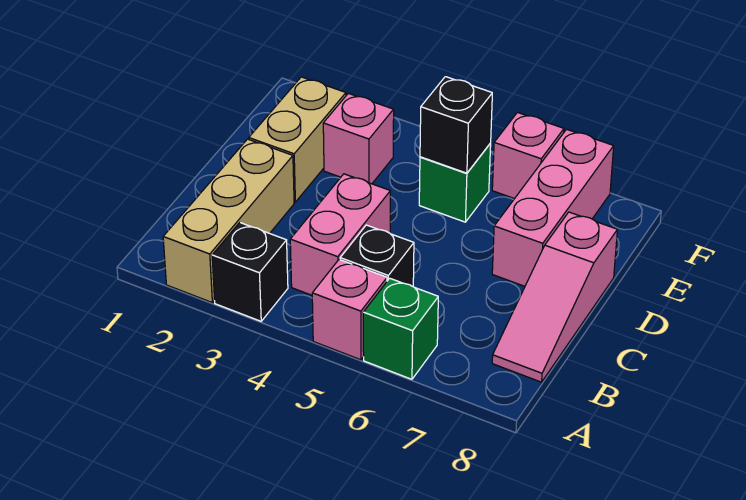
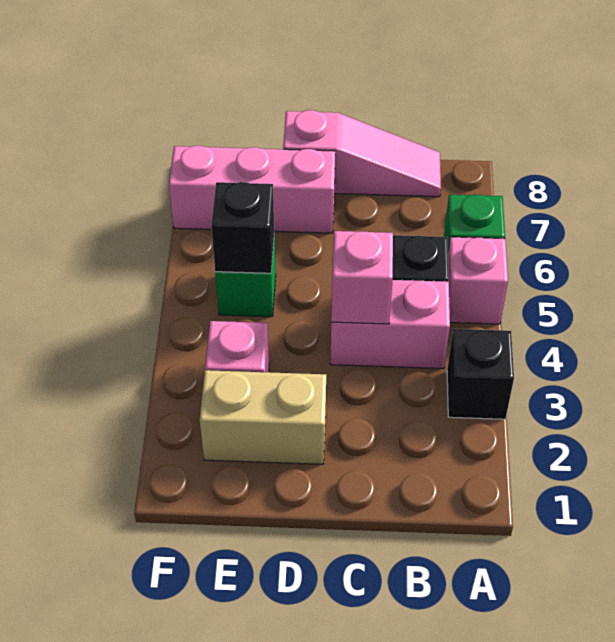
tan 1x3 brick [163,139,294,302] -> none
pink 1x1 brick [492,113,564,199] -> pink 1x1 brick moved to [331,231,393,324]

